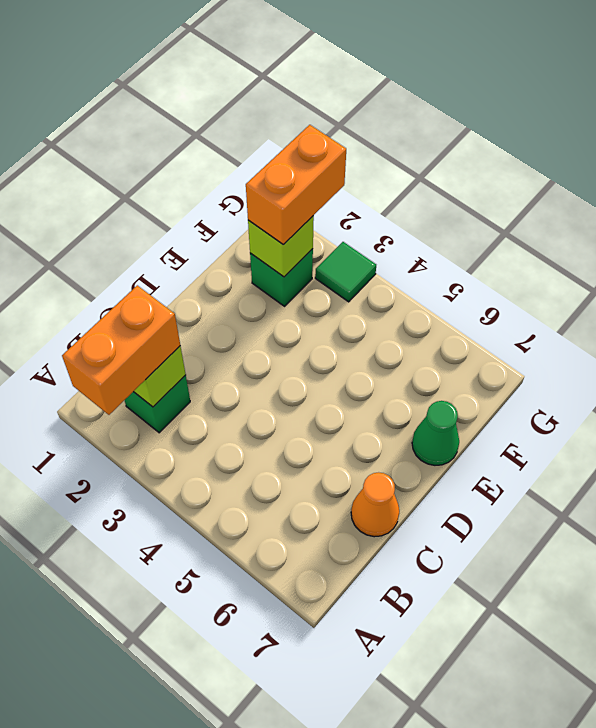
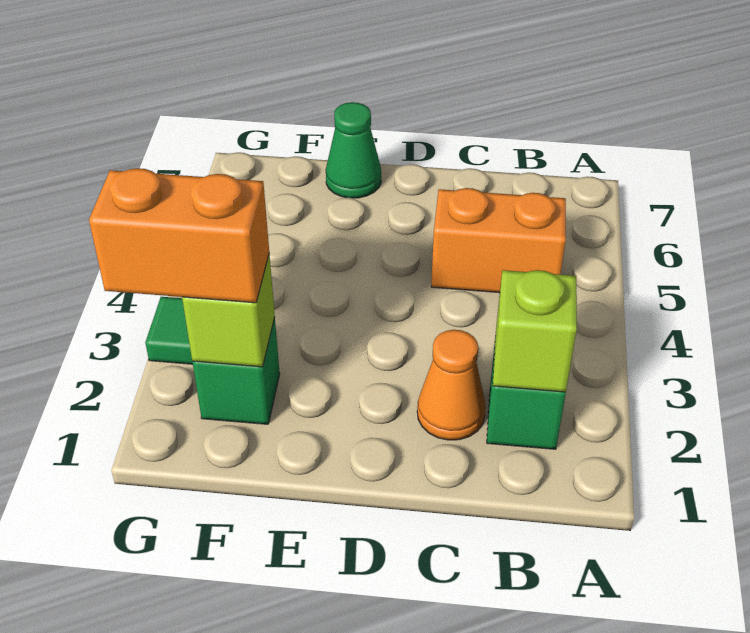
orange 1x2 brick [62,285,180,415] -> orange 1x2 brick moved to [431,188,566,293]
orange 1x1 cone [351,472,399,537] -> orange 1x1 cone moved to [417,330,486,440]

